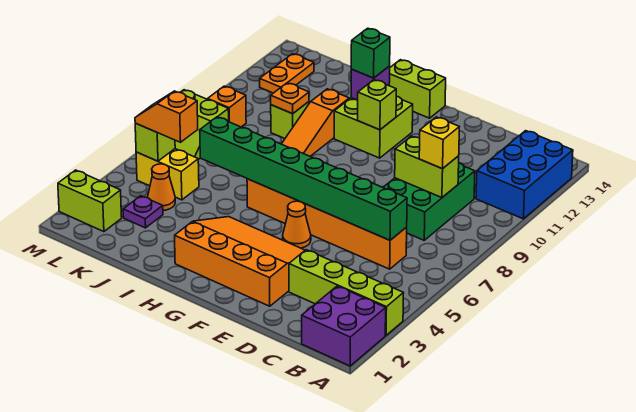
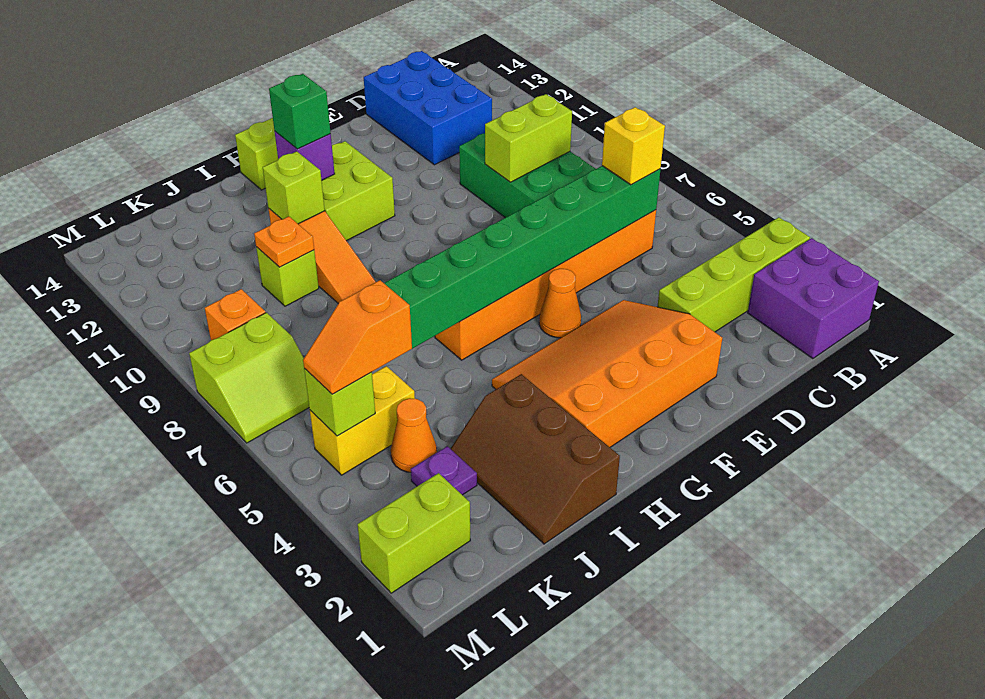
blue 2x3 brick [476,131,573,219] -> blue 2x3 brick moved to [364,51,492,165]
yellow 1x1 brick [419,117,459,169] -> yellow 1x1 brick moved to [602,107,665,185]
lime 1x1 brick [358,80,396,130] -> lime 1x1 brick moved to [263,151,325,224]
none -> brown 2x3 slope [451,374,620,544]
orange 1x2 plate [260,54,314,93] -> none

